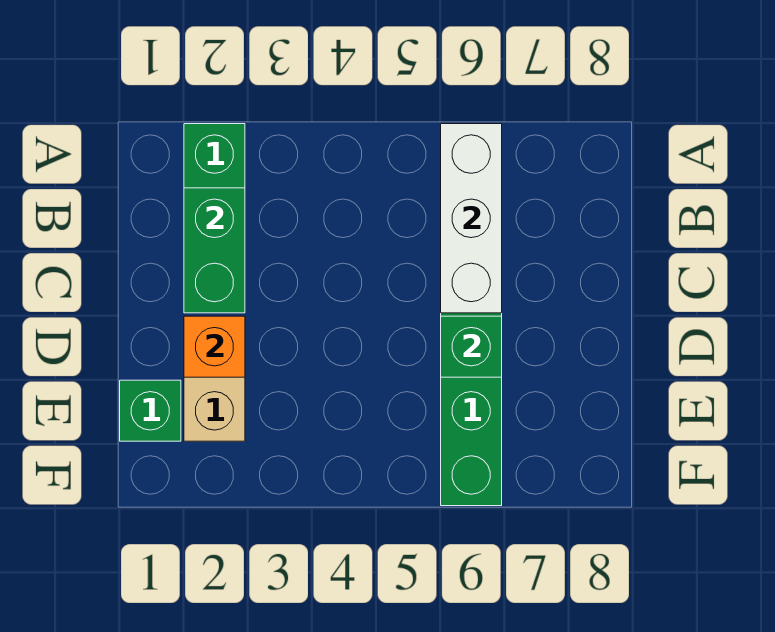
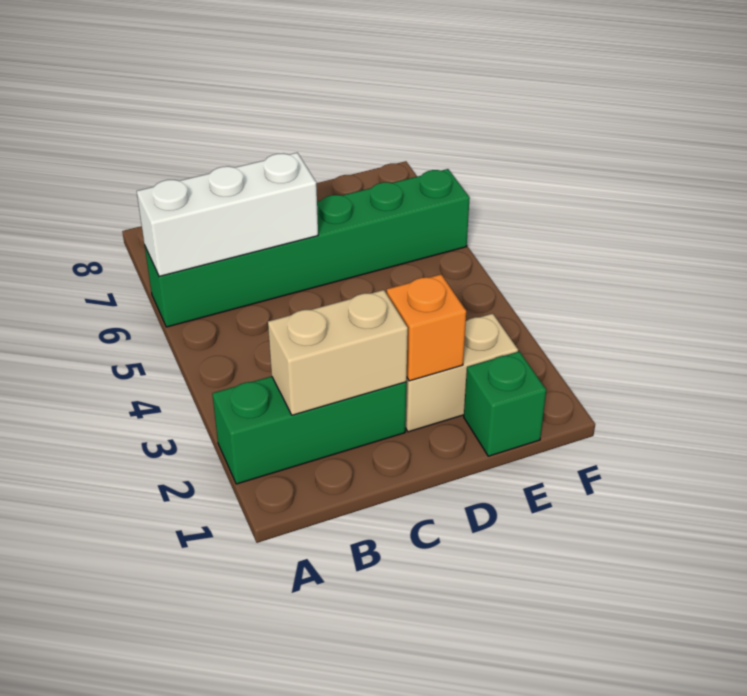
green 1x2 brick [184,188,245,313] -> tan 1x2 brick [268,290,408,415]
green 1x1 brick [441,316,502,377] -> none

